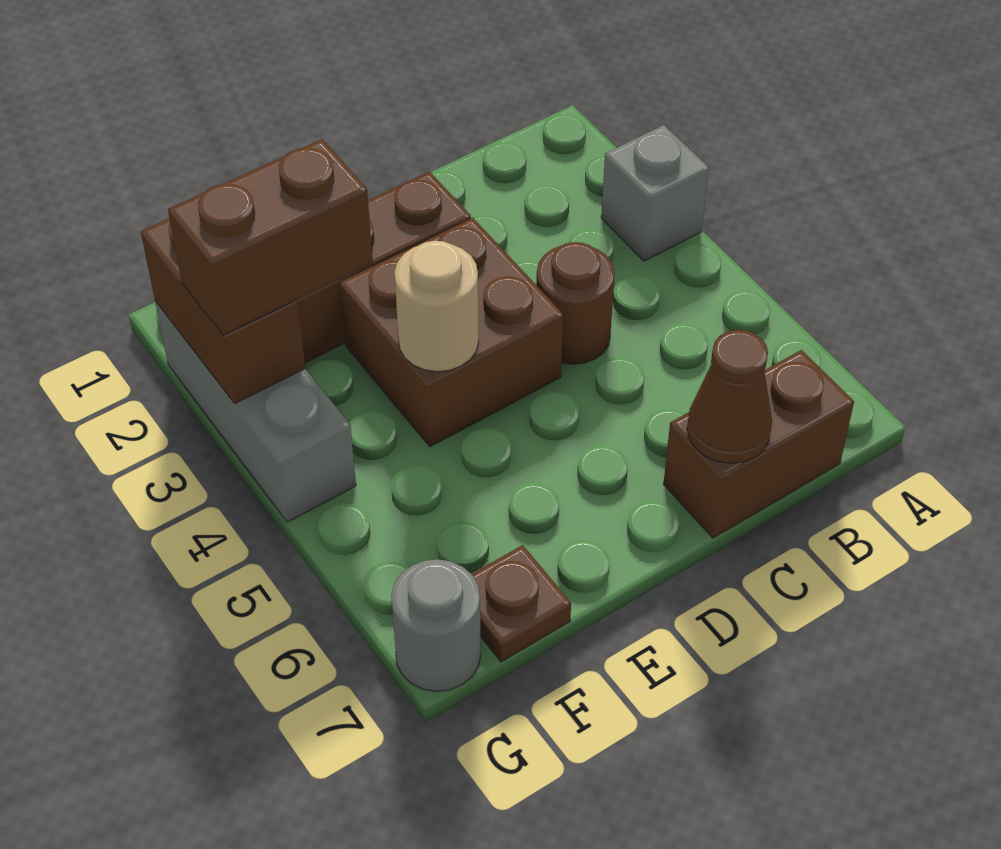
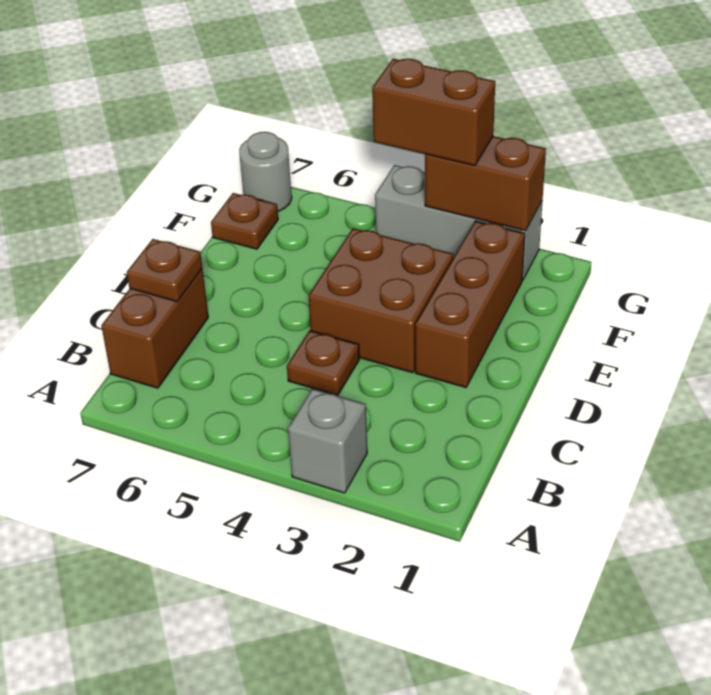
brown 1x1 round brick [536,242,615,364] -> brown 1x1 plate [287,330,359,396]
brown 1x1 cone [687,330,772,463] -> brown 1x1 plate [127,239,202,302]
tan 1x1 round brick [394,241,479,372] -> none
brown 1x2 brick [168,139,373,335] -> brown 1x2 brick turned to [372,59,495,166]

